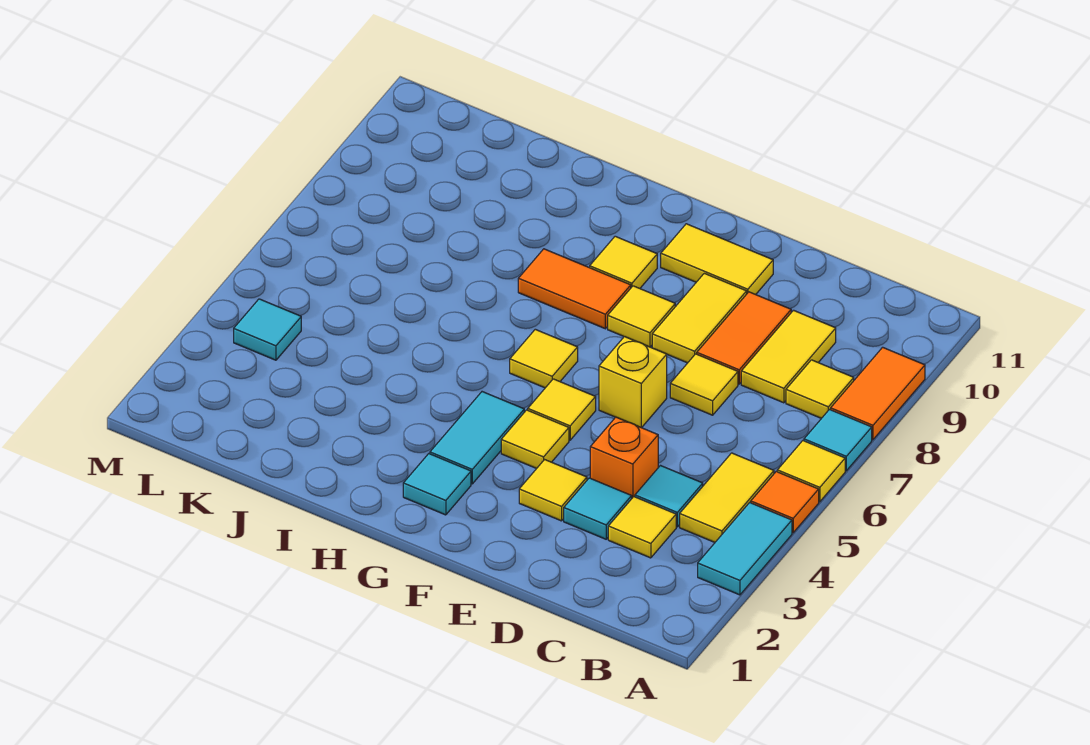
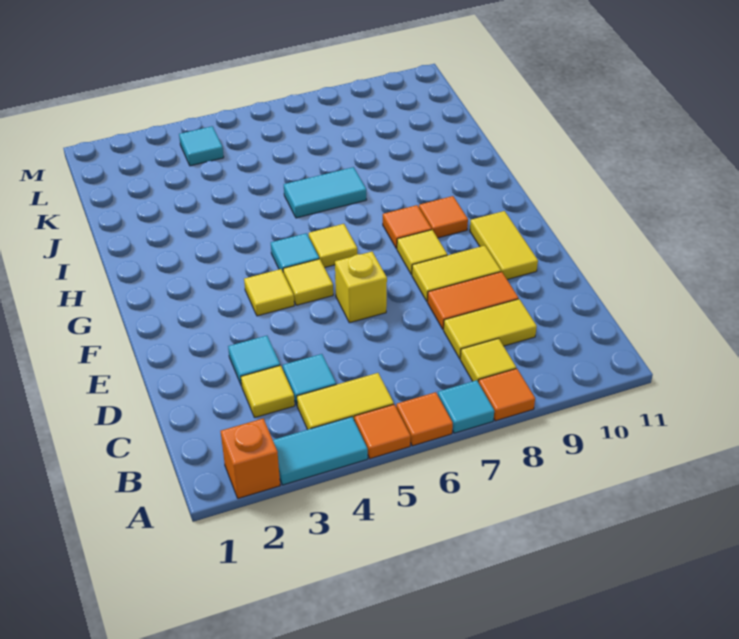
yellow 1x1 tile [777,441,845,502] -> orange 1x1 tile [396,392,453,446]
orange 1x2 tile [831,347,925,440] -> orange 1x1 tile [479,369,535,421]
orange 1x1 brick [590,417,658,498] -> orange 1x1 brick moved to [221,419,280,498]
yellow 1x1 tile [670,354,738,415] -> none
yellow 1x1 tile [519,460,587,521] -> none
cyan 1x1 tile [403,454,471,515] -> cyan 1x1 tile moved to [271,233,319,271]
cyan 1x2 tile [430,392,524,484] -> cyan 1x2 tile moved to [284,167,367,218]
orange 1x2 tile [518,249,631,329] -> orange 1x1 tile [383,205,432,249]
yellow 1x1 tile [590,236,657,288] -> orange 1x1 tile [419,196,468,238]

